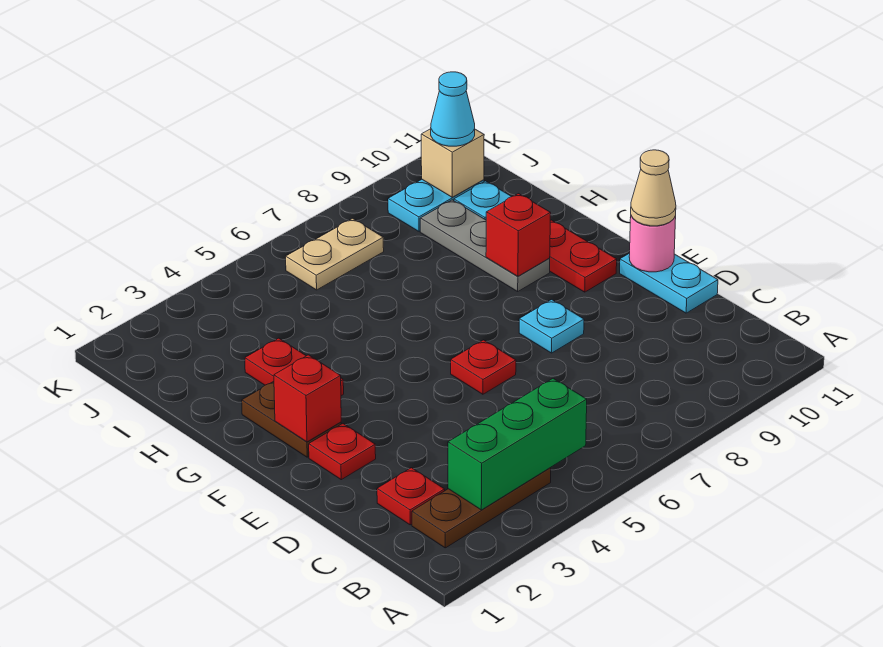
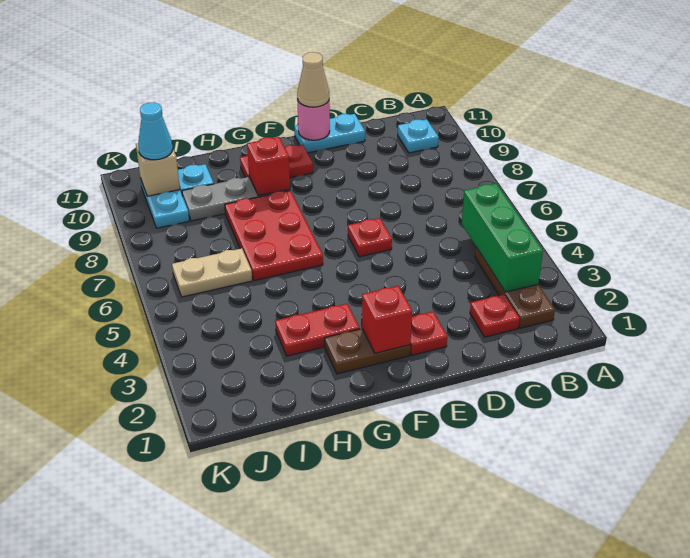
cyan 1x1 plate [519,300,584,353] -> cyan 1x1 plate moved to [398,119,439,153]
none -> red 2x3 plate [225,190,323,281]
tan 1x2 plate [286,218,384,290] -> tan 1x2 plate turned to [172,248,252,297]

